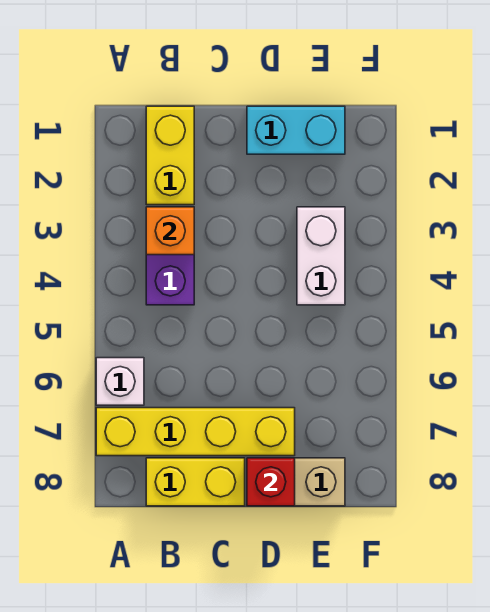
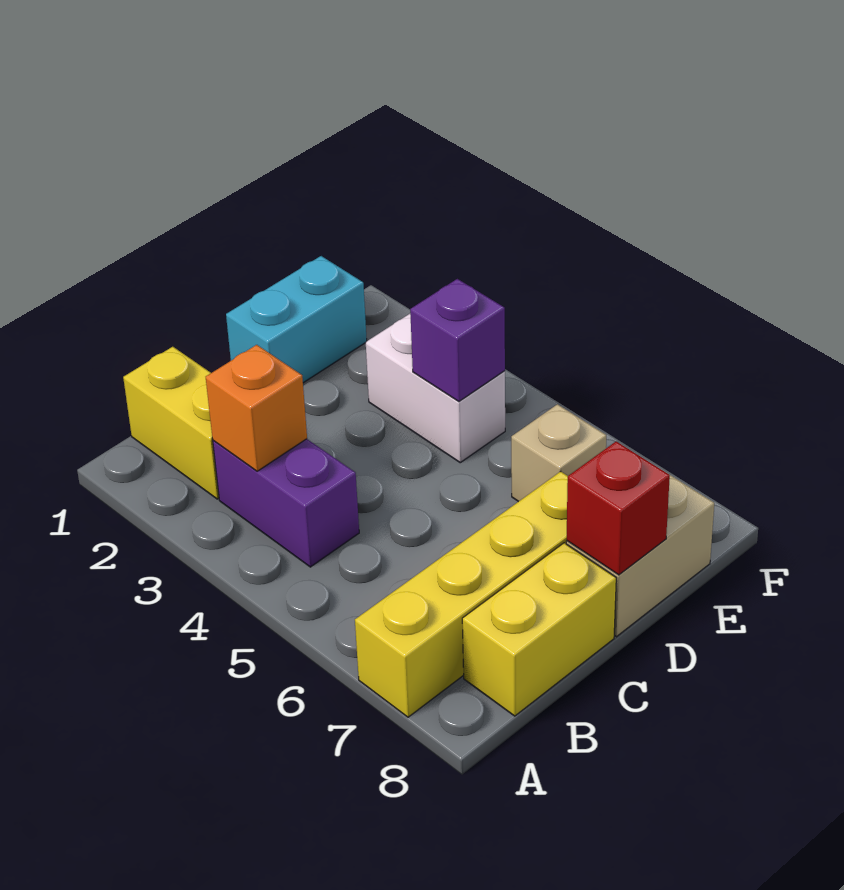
white 1x1 brick [96,358,144,405] -> none
none -> purple 1x1 brick [410,279,505,402]
none -> tan 1x1 brick [511,404,606,502]

